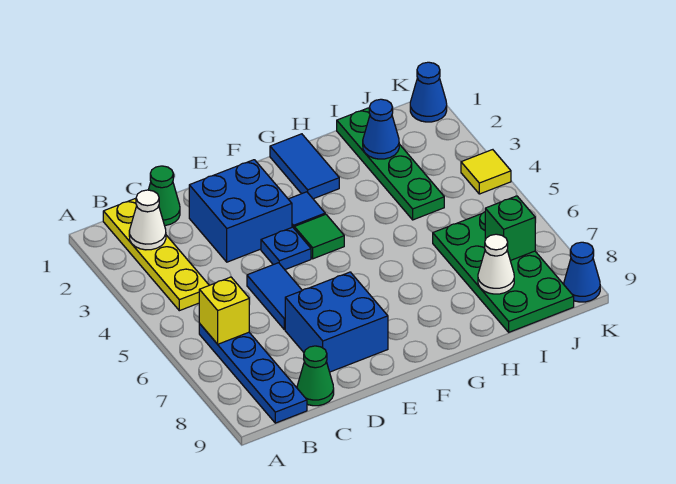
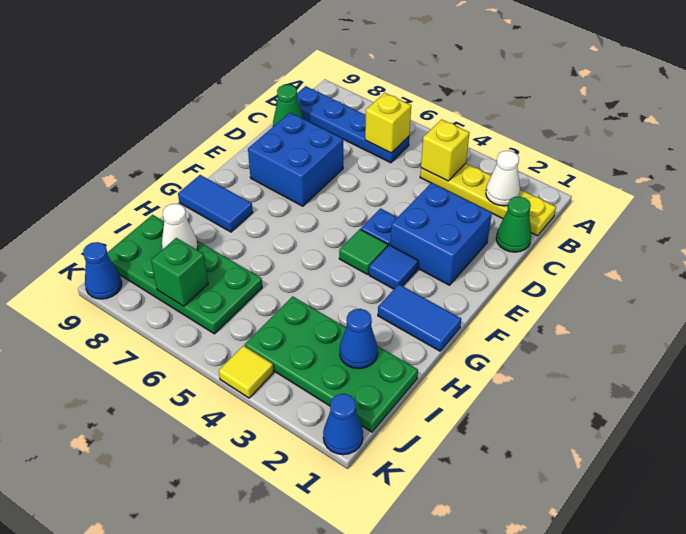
none -> yellow 1x1 brick [421,119,469,181]
blue 1x2 tile [247,263,302,330] -> blue 1x2 tile moved to [178,175,253,232]
green 1x4 plate [337,108,444,220] -> green 2x4 plate [245,296,418,432]

